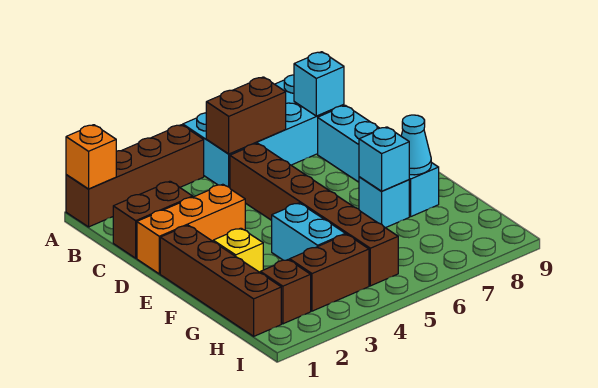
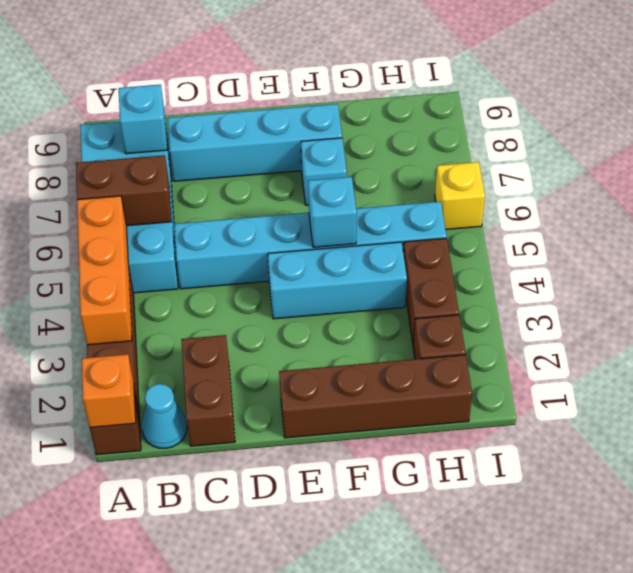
brown 1x2 brick [206,77,286,154] -> brown 1x2 brick turned to [76,155,172,226]
brown 1x6 brick [230,143,398,286] -> cyan 1x6 brick [174,201,447,289]
orange 1x3 brick [137,184,245,274] -> orange 1x3 brick moved to [77,196,132,345]
yellow 1x1 brick [213,228,263,272] -> yellow 1x1 brick moved to [435,162,485,230]
cyan 1x2 brick [272,203,345,260] -> cyan 1x3 brick [268,242,407,319]
cyan 1x1 brick [359,127,409,191] -> cyan 1x1 brick moved to [308,177,357,247]
cyan 1x1 cone [401,115,431,175] -> cyan 1x1 cone moved to [142,384,187,448]

